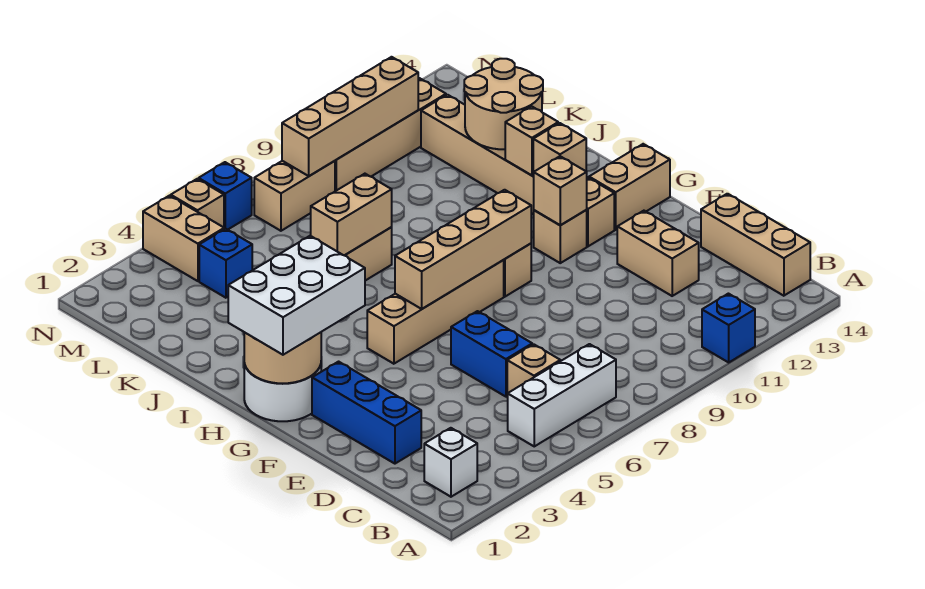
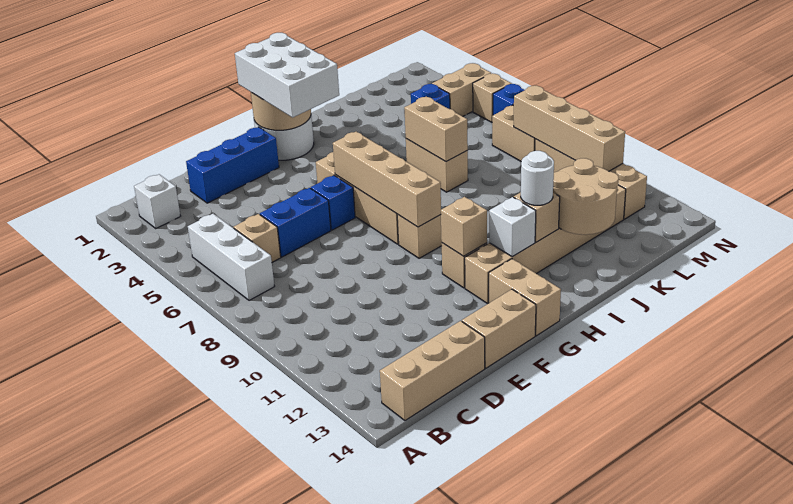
blue 1x1 brick [702,294,755,362] -> blue 1x1 brick moved to [311,175,355,230]
tan 1x2 brick [617,211,699,296] -> tan 1x2 brick moved to [462,289,536,368]
tan 1x1 brick [533,123,586,176] -> white 1x1 brick [489,197,536,257]
none -> white 1x1 round brick [521,151,554,205]

